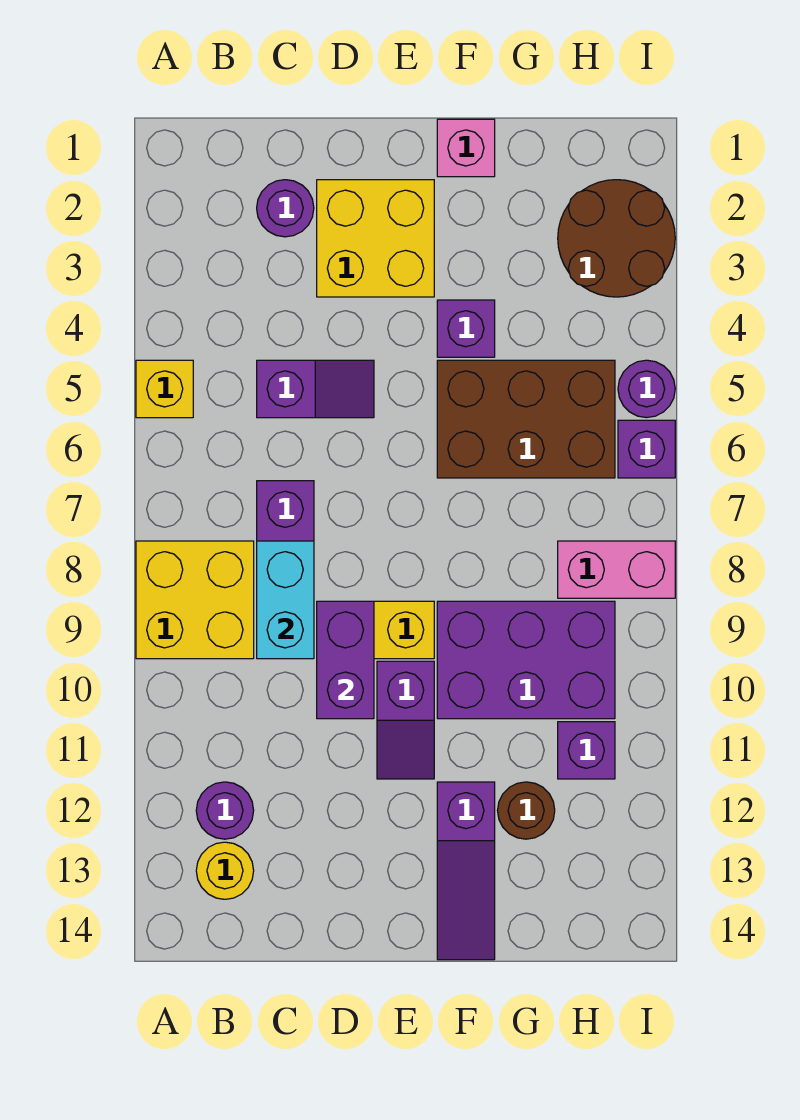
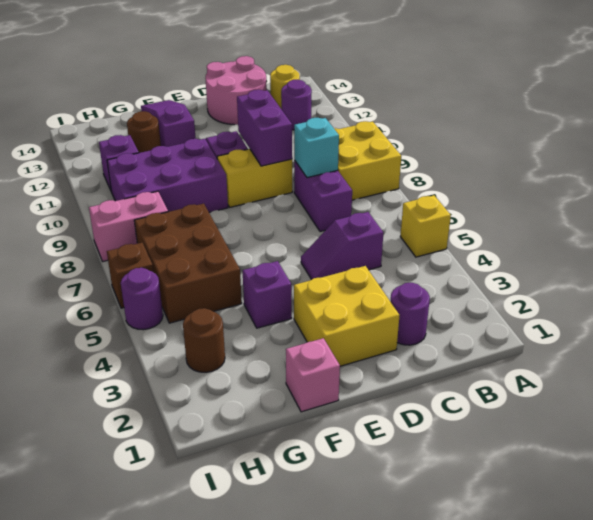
cyan 1x2 brick [257,541,314,659] -> cyan 1x1 brick [294,118,339,178]
none -> pink 2x2 round brick [205,56,266,125]
brown 2x3 brick [437,360,615,478] -> brown 2x3 brick turned to [134,204,242,323]
brown 2x2 round brick [558,180,675,297] -> brown 1x1 round brick [183,308,225,372]
purple 1x1 brick [618,420,675,478] -> brown 1x1 brick [107,243,153,308]

